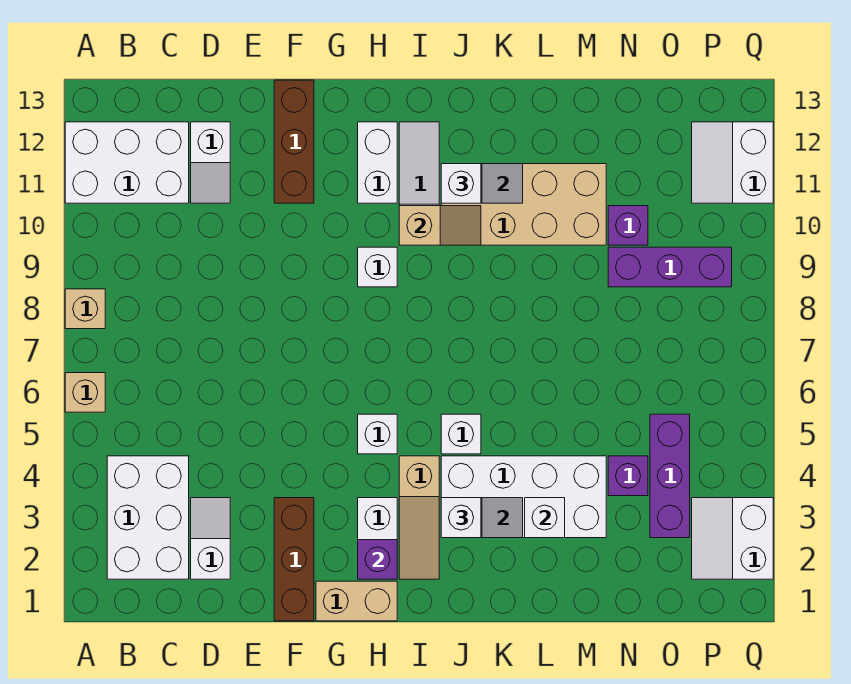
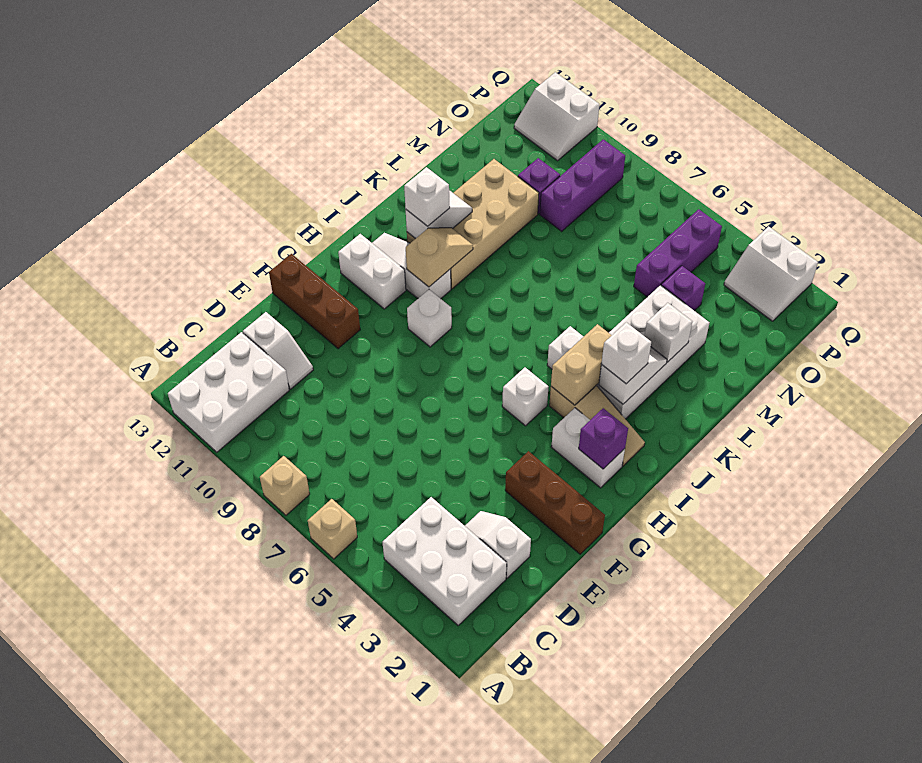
tan 1x2 brick [316,581,397,621] -> tan 1x2 brick moved to [551,324,612,405]
purple 1x3 brick [650,414,690,538] -> purple 1x3 brick turned to [634,209,722,297]

